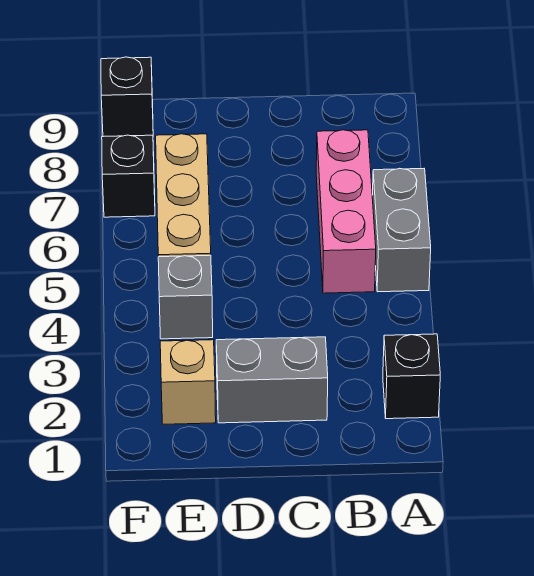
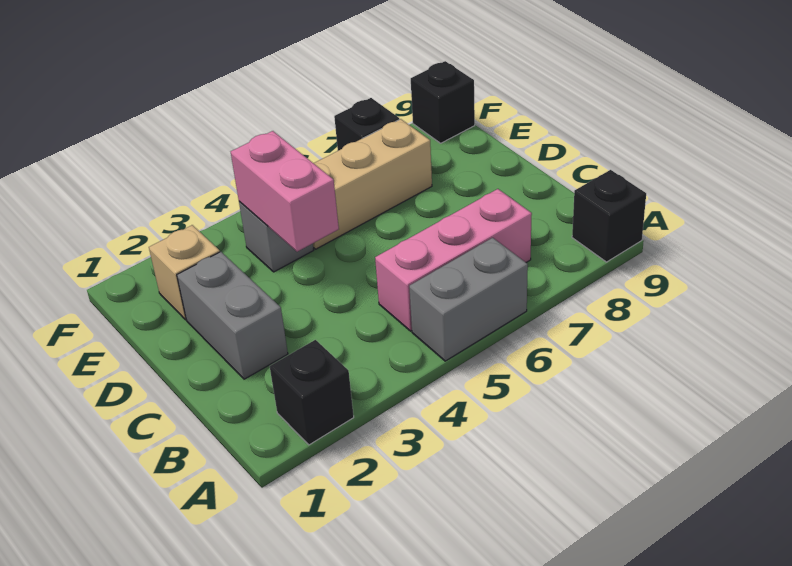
none -> black 1x1 brick [572,170,646,262]
none -> pink 1x2 brick [231,131,339,252]

